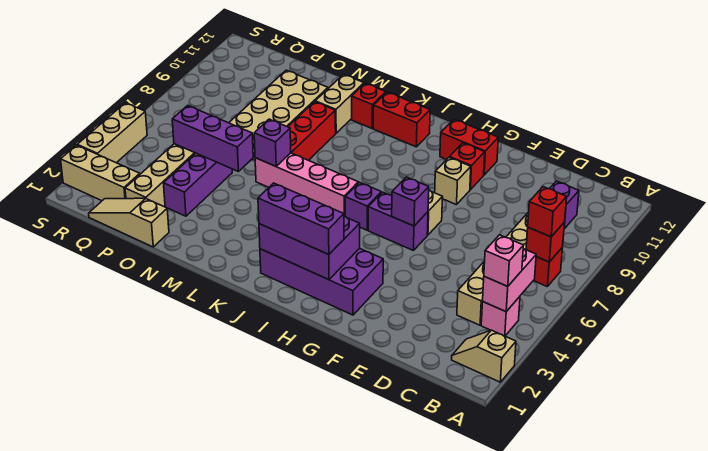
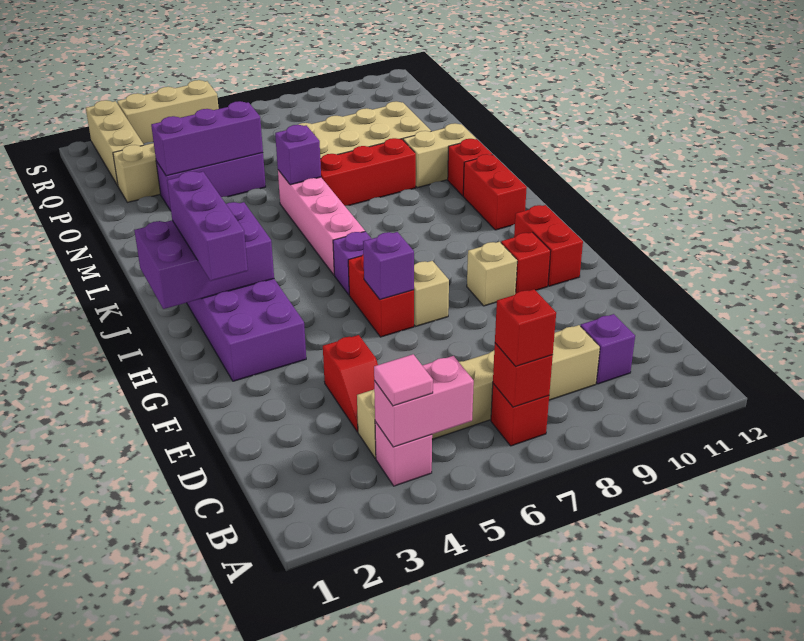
tan 1x2 slope [452,330,516,382] -> none
pink 1x1 brick [484,235,524,287] -> pink 1x1 tile [374,354,433,406]
none -> red 1x2 slope [323,335,378,432]
purple 1x2 brick [368,192,428,251] -> red 1x2 brick [348,255,414,337]
purple 2x3 brick [259,216,360,280] -> purple 2x3 brick turned to [134,202,274,309]
purple 1x3 brick [172,106,253,172] -> purple 1x3 brick turned to [151,101,263,176]
tan 1x3 slope [89,198,169,247] -> none

